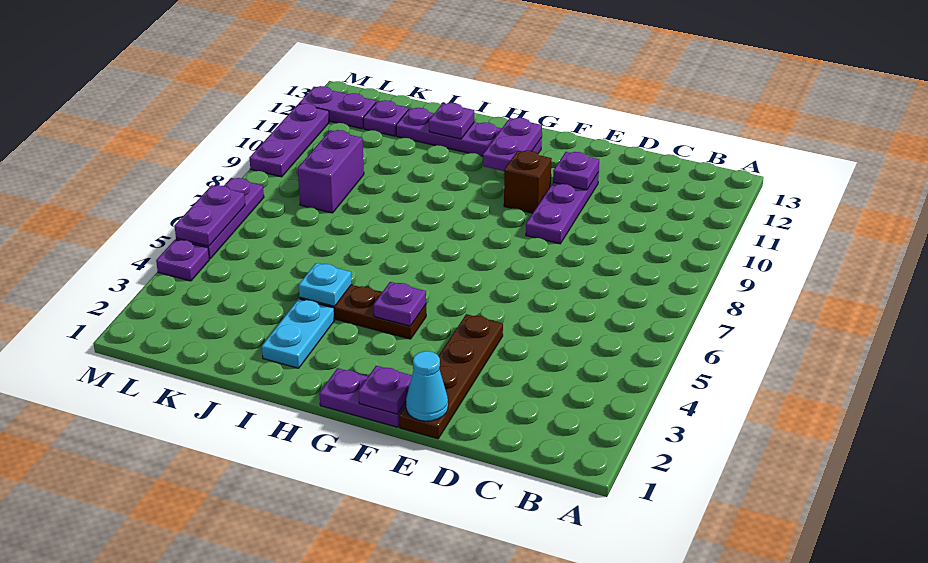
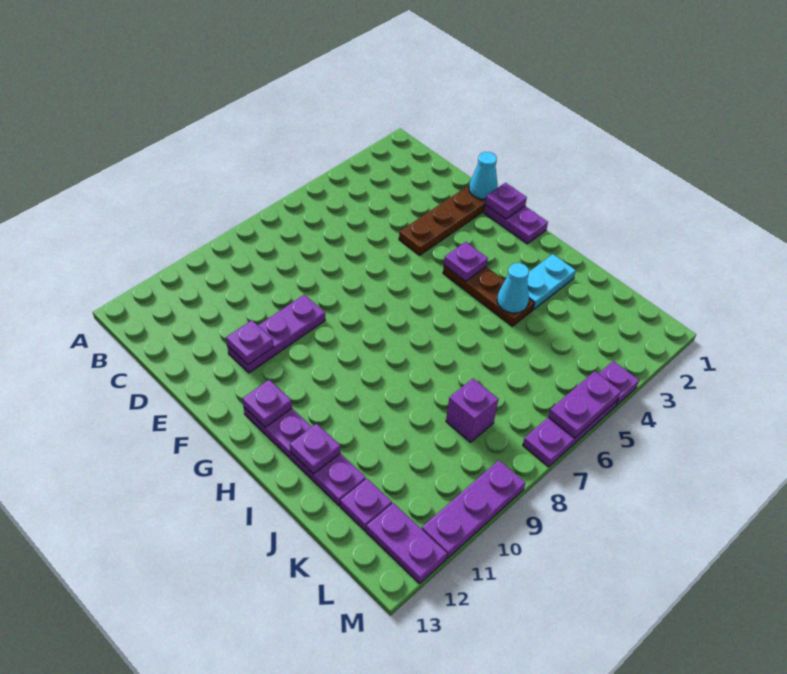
brown 1x1 brick [504,151,552,213] -> none
purple 1x2 plate [483,118,542,171] -> purple 1x1 plate [242,380,292,427]
cyan 1x1 plate [299,263,352,306] -> cyan 1x1 cone [497,263,529,313]
purple 1x2 brick [298,130,364,213] -> purple 1x1 brick [446,378,498,442]

